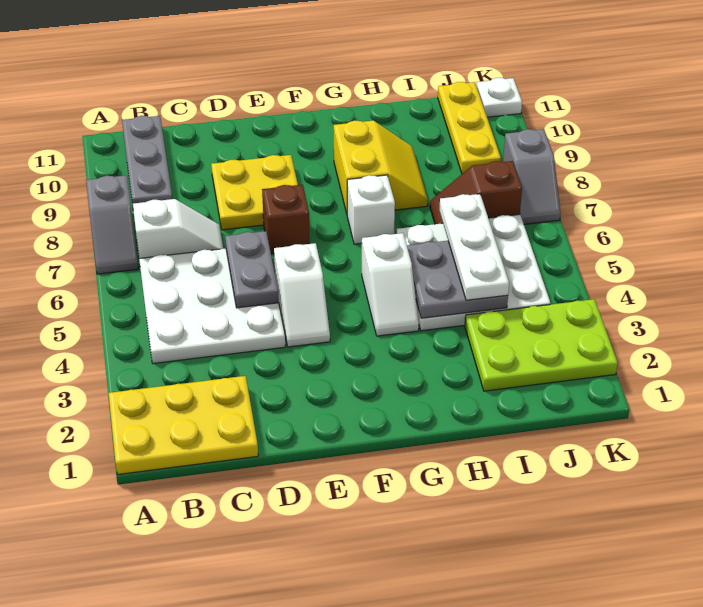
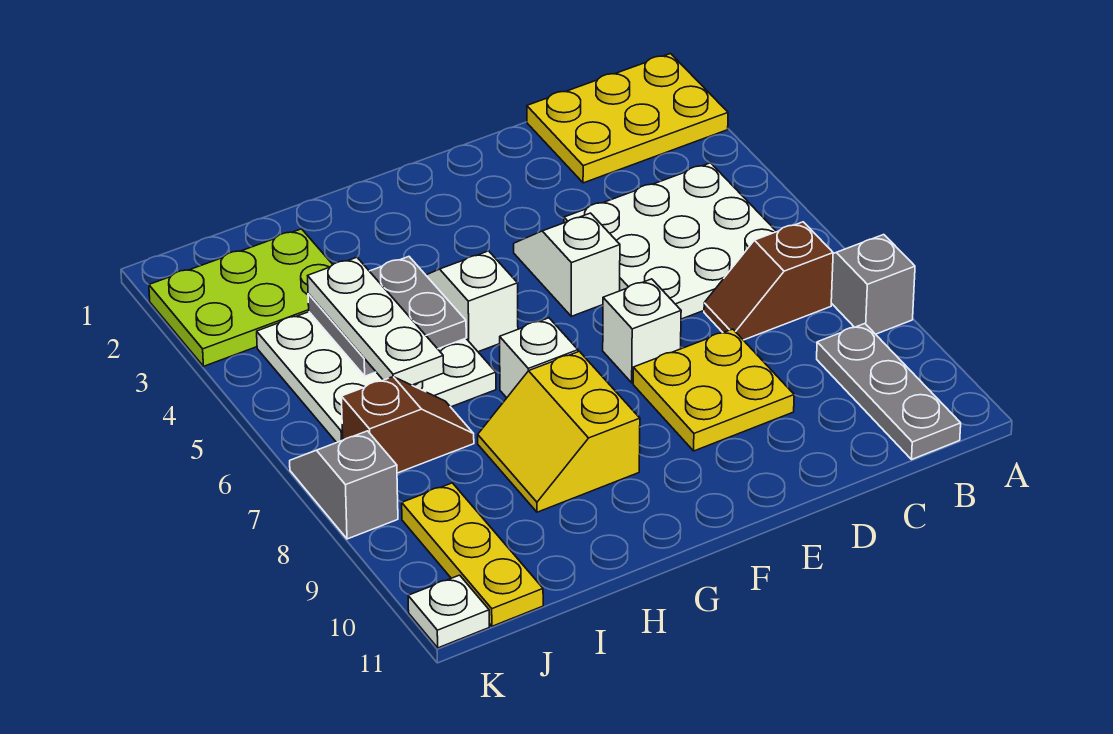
white 1x2 slope [132,199,223,258] -> brown 1x2 slope [704,222,833,340]
grey 1x2 plate [225,231,279,308] -> none
brown 1x1 brick [262,185,310,254] -> white 1x1 brick [603,279,681,383]

